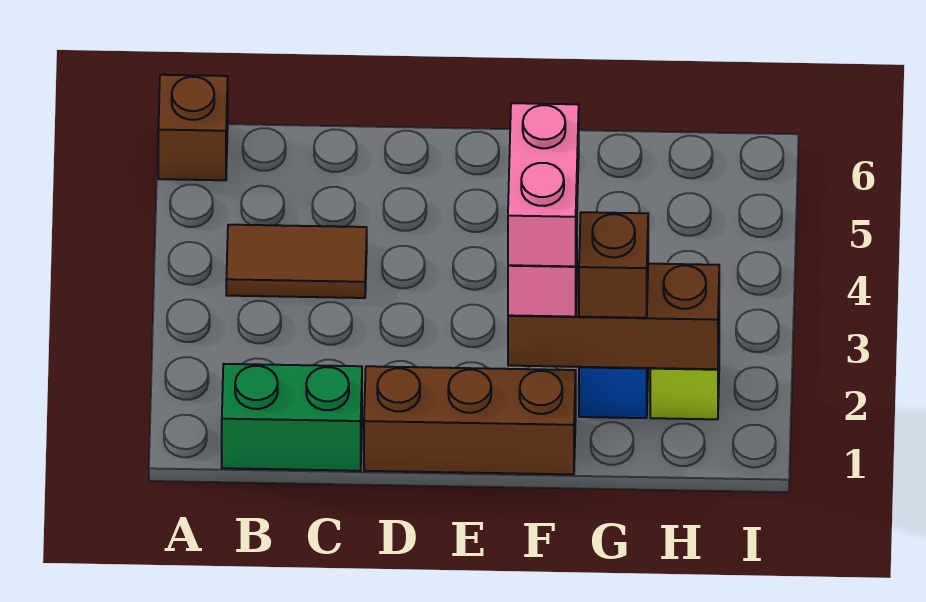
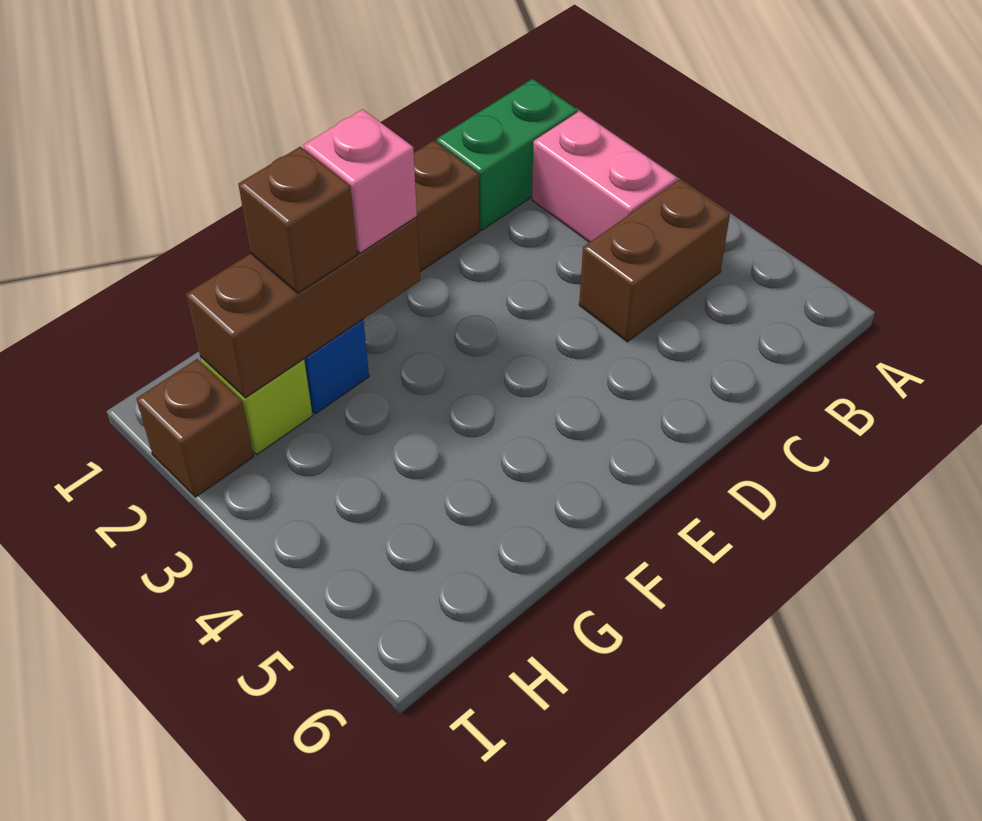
brown 1x1 brick [158,75,228,180] -> brown 1x1 brick moved to [136,359,254,497]
brown 1x2 tile [226,225,367,298] -> brown 1x2 brick [579,179,730,342]
pink 1x2 brick [508,103,579,266] -> pink 1x2 brick moved to [532,111,677,242]

